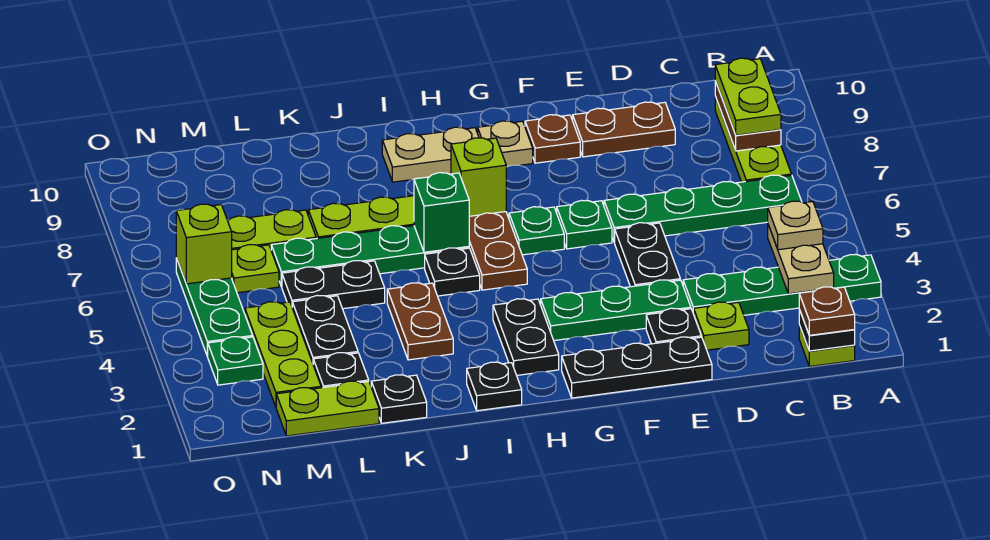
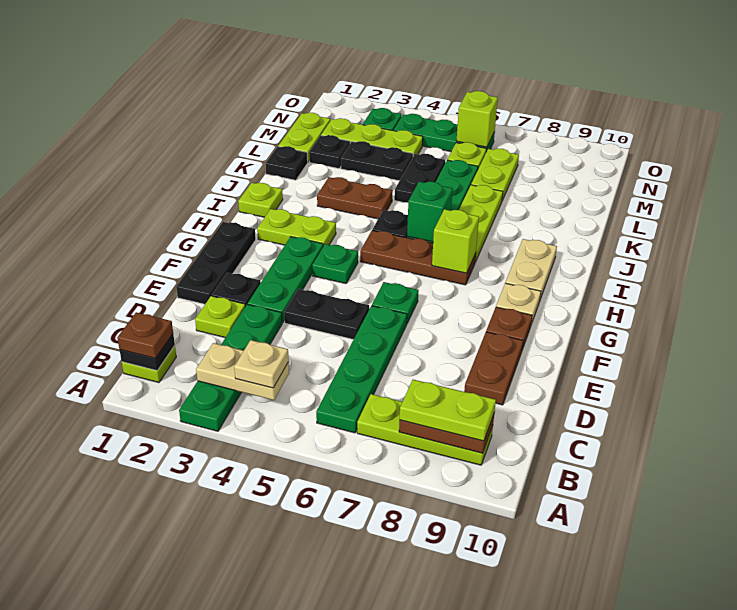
green 1x1 plate [509,207,564,255] -> green 1x1 plate moved to [312,244,358,284]
black 1x2 plate [493,299,559,375] -> lime 1x2 plate [257,209,336,246]
black 1x1 plate [467,362,522,411] -> lime 1x1 plate [238,183,283,217]

